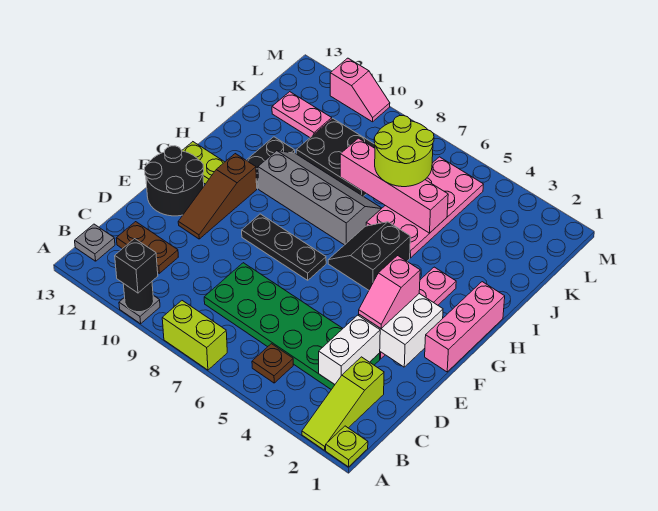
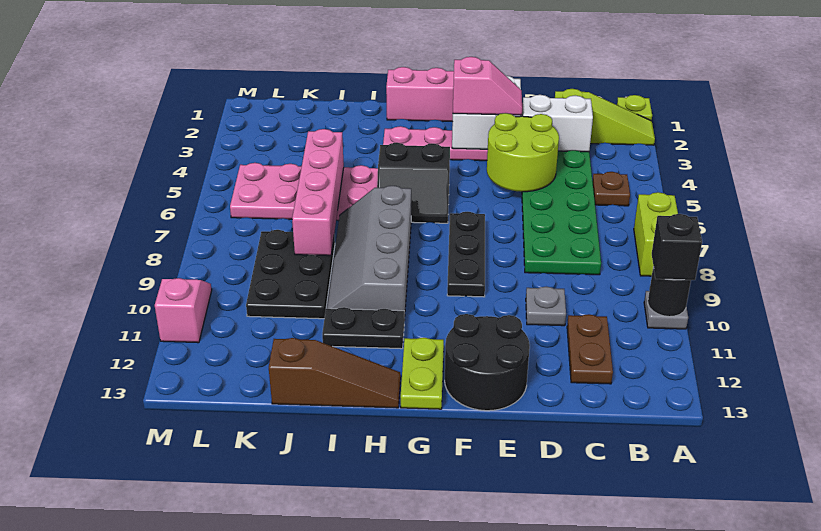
grey 1x1 plate [75,224,115,261] -> grey 1x1 plate moved to [526,287,566,326]
brown 1x3 slope [178,154,257,239] -> brown 1x3 slope moved to [269,338,401,408]
lime 2x2 round brick [374,116,434,187] -> lime 2x2 round brick moved to [487,113,559,192]
pink 1x2 plate [272,92,332,137] -> none

